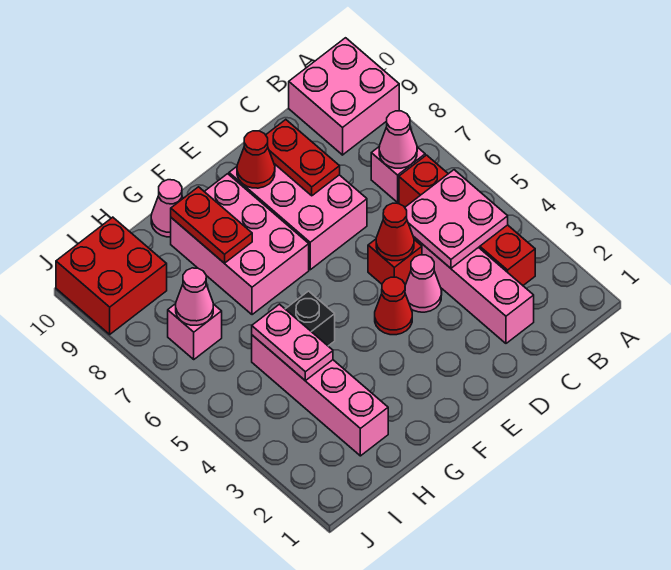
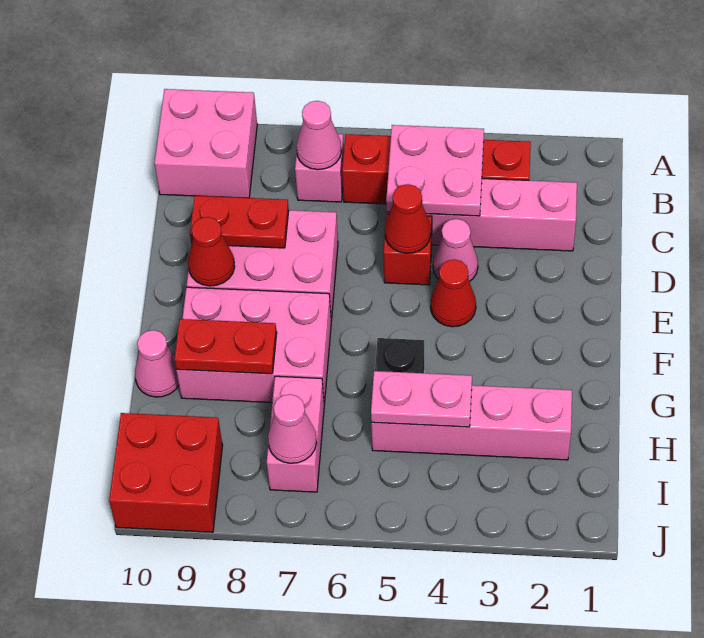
pink 1x1 brick [168,304,222,359] -> pink 1x2 brick [267,376,324,492]

